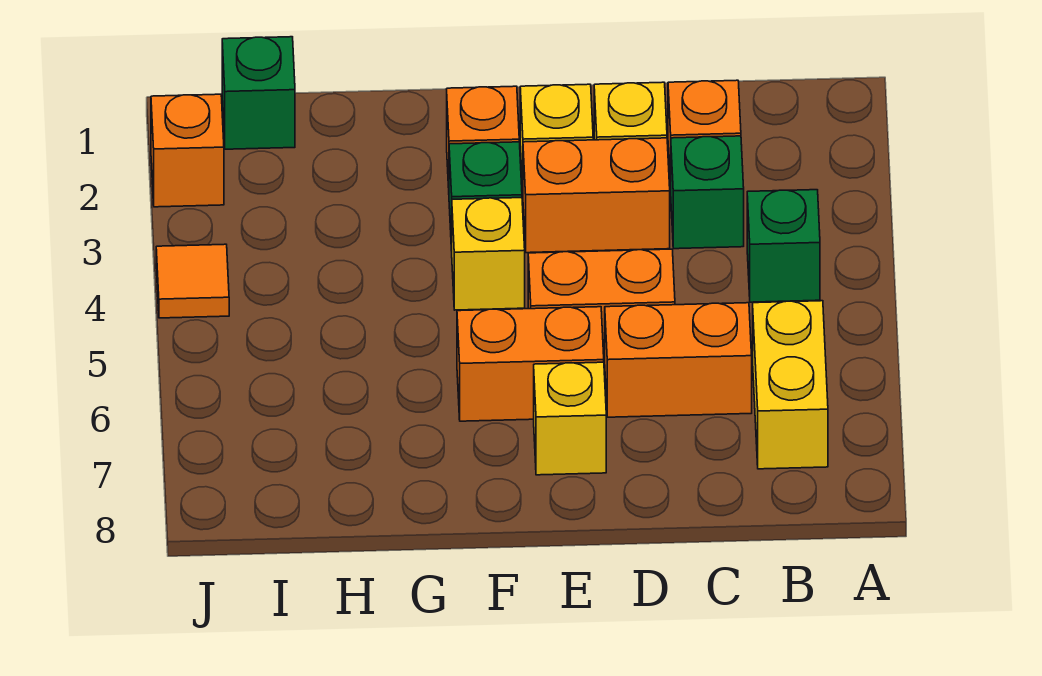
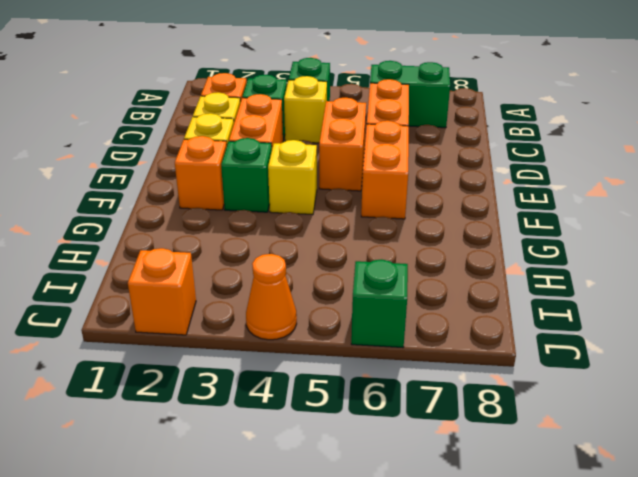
yellow 1x2 brick [753,301,828,469] -> green 1x2 brick [370,61,450,128]
yellow 1x1 brick [534,362,606,475] -> yellow 1x1 brick moved to [284,76,327,143]
green 1x1 brick [222,37,295,149] -> green 1x1 brick moved to [351,259,408,347]
orange 1x1 tile [156,244,229,318] -> orange 1x1 cone [246,254,297,340]

